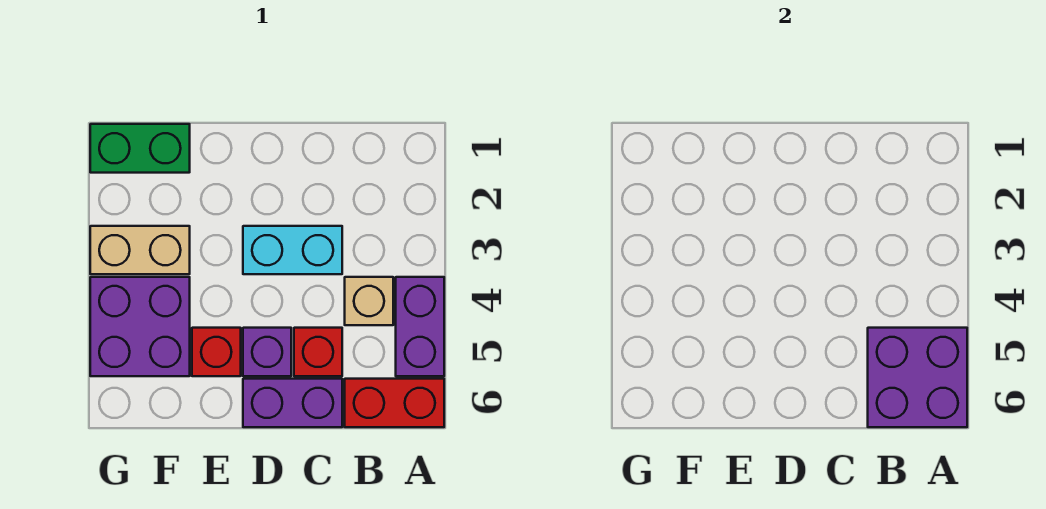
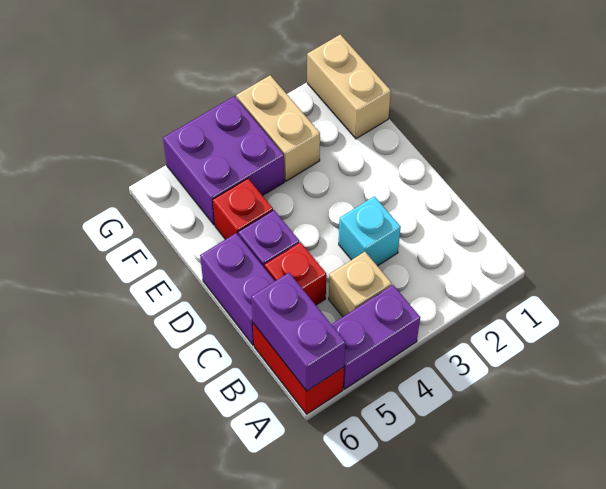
purple 2x2 brick [868,328,967,427] -> purple 1x2 brick [251,273,345,391]
cyan 1x2 brick [243,226,342,274] -> cyan 1x1 brick [339,196,401,266]
green 1x2 brick [90,124,190,173] -> tan 1x2 brick [307,34,391,139]

